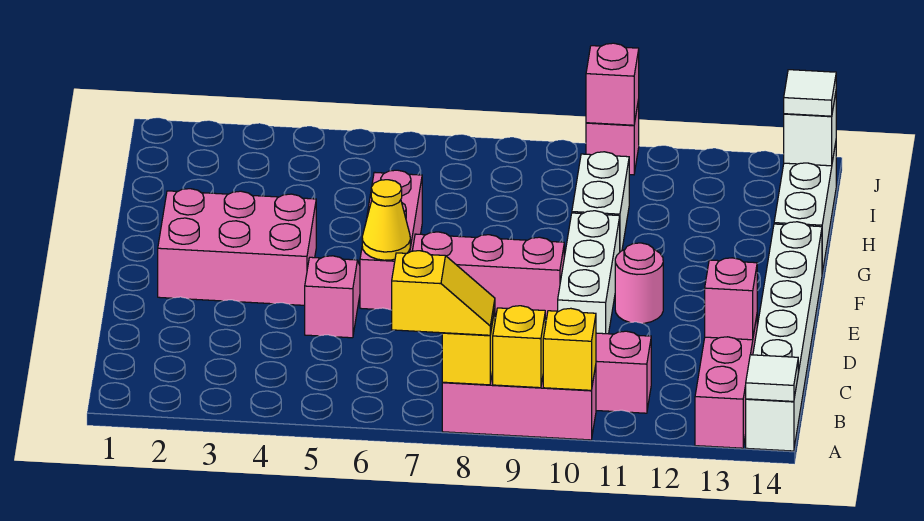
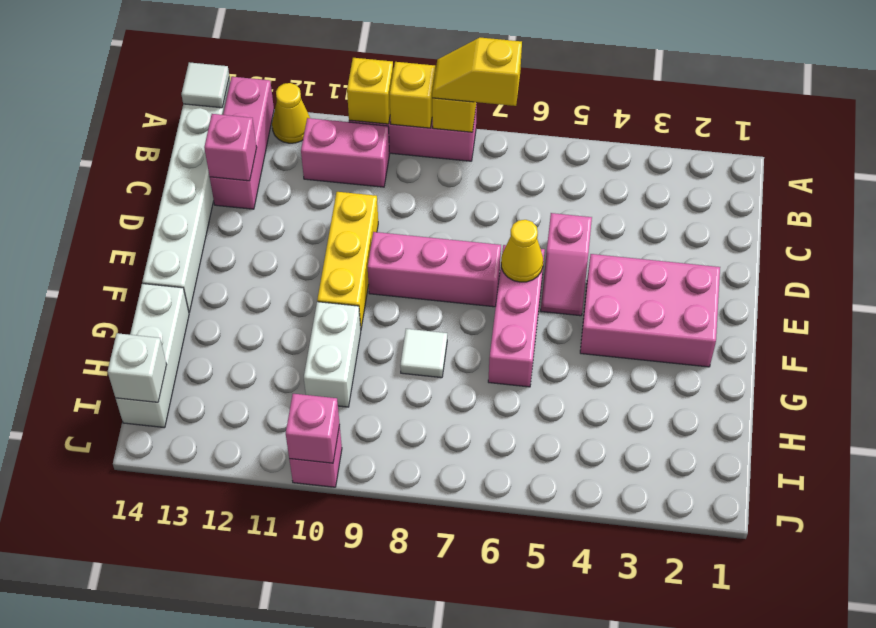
none -> yellow 1x1 cone [272,83,310,143]
white 1x3 brick [558,211,620,334] -> yellow 1x3 brick [317,192,378,328]
pink 1x1 round brick [615,243,663,323] -> none
white 1x1 tile [784,70,836,116] -> white 1x1 tile moved to [400,329,447,378]

